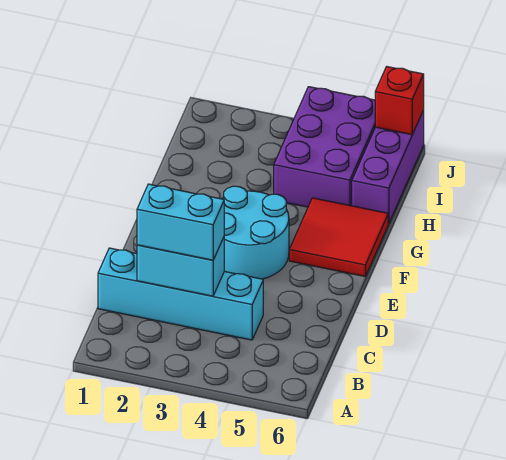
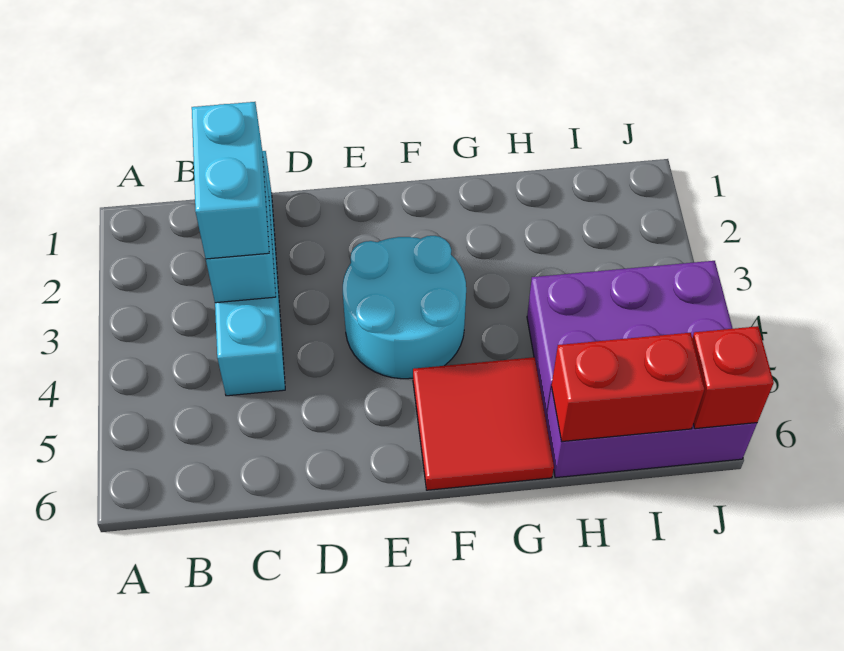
none -> red 1x2 brick [552,333,704,441]

